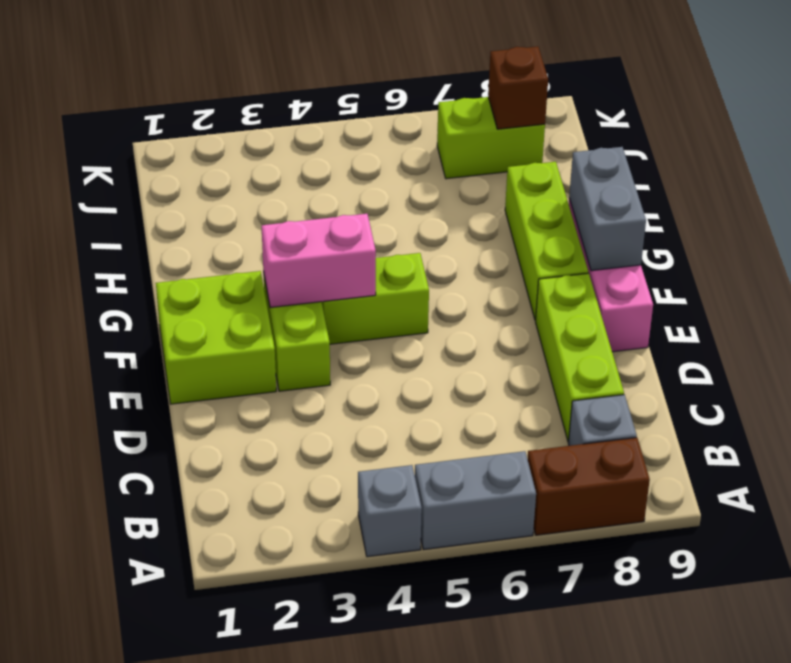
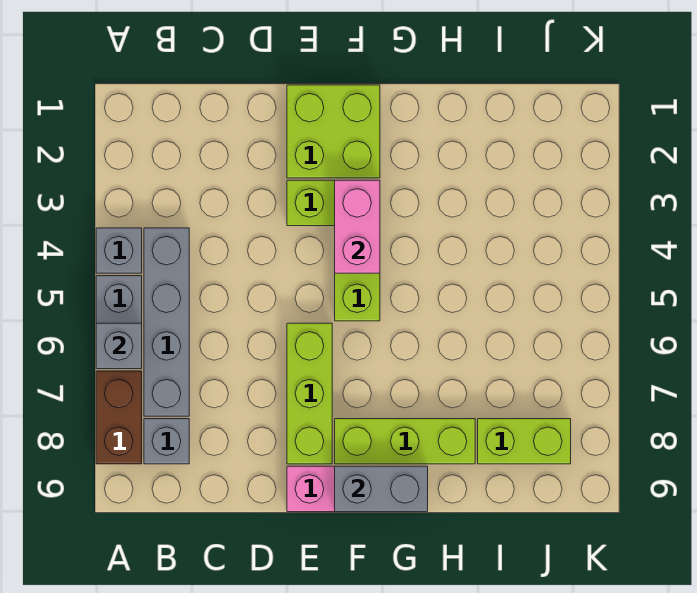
none -> grey 1x1 brick [96,323,142,369]
none -> grey 1x4 brick [144,228,189,416]
lime 1x3 brick [536,273,624,442] -> lime 1x3 brick turned to [287,323,332,464]
lime 1x2 brick [437,97,545,179] -> lime 1x2 brick turned to [478,419,571,464]
brown 1x1 brick [488,46,548,129] -> none

